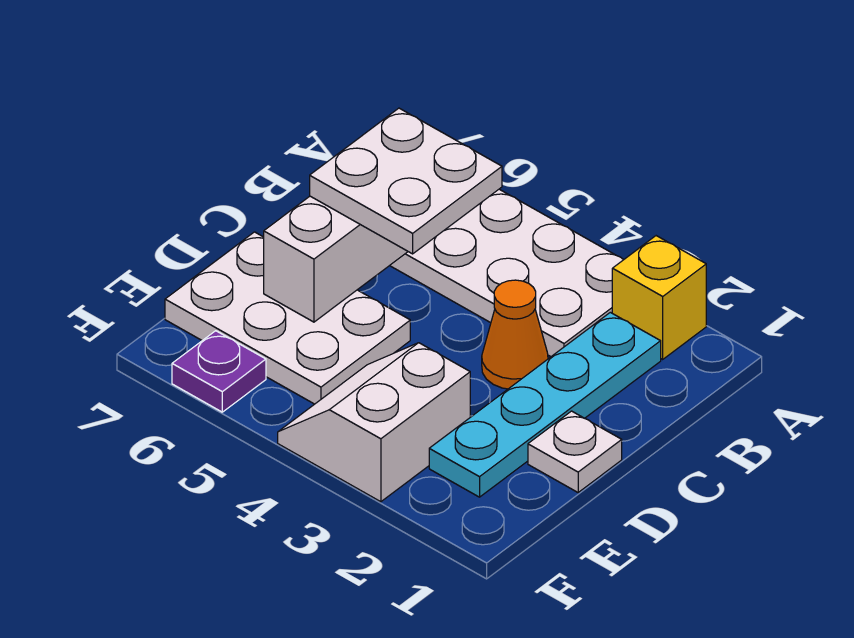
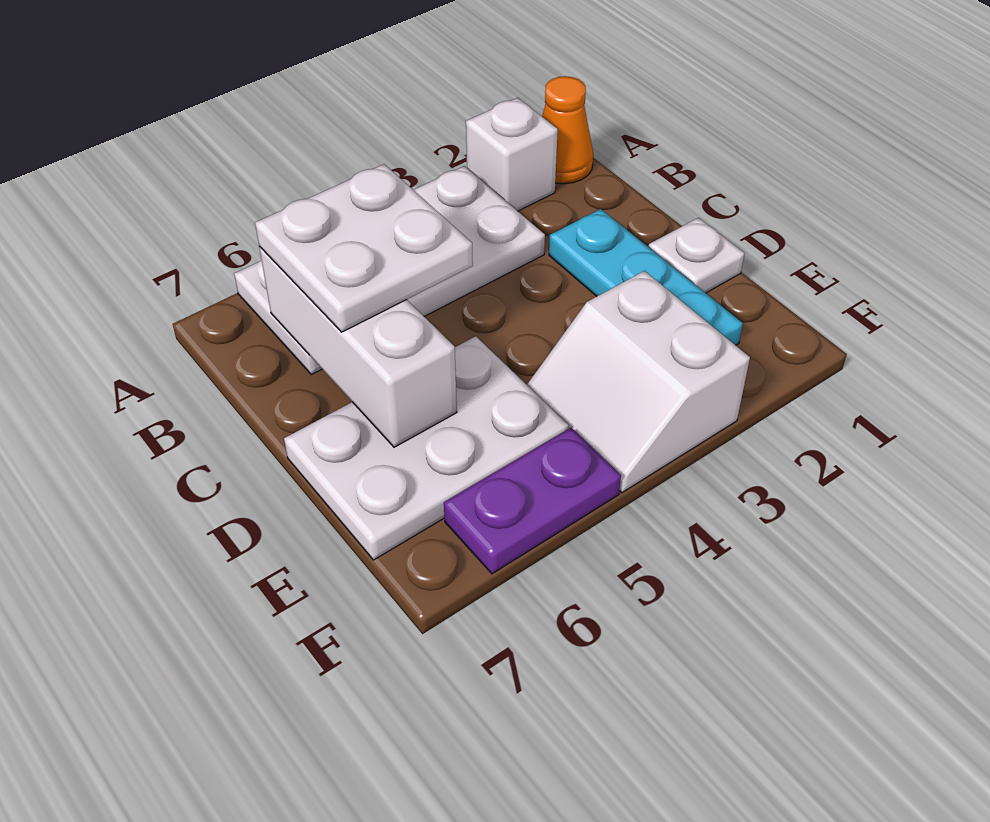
yellow 1x1 brick [612,236,706,359] -> white 1x1 brick [466,98,558,211]
cyan 1x4 plate [429,312,661,497] -> cyan 1x3 plate [549,209,743,345]
orange 1x1 cone [482,280,548,389] -> orange 1x1 cone moved to [542,76,593,184]
purple 1x1 plate [172,331,266,412] -> purple 1x2 plate [444,428,621,574]

